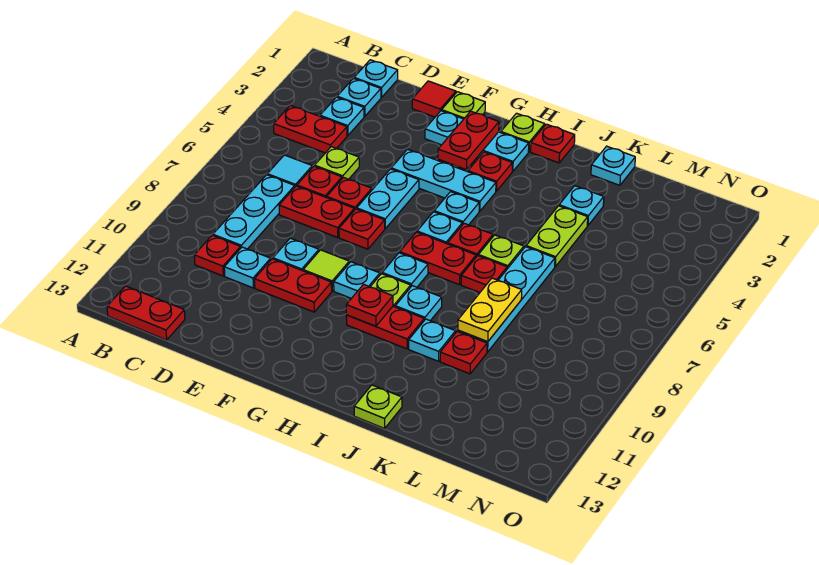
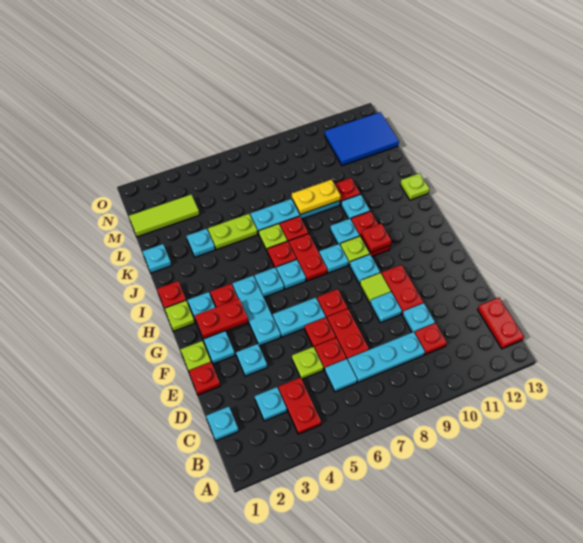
cyan 1x1 plate [337,78,381,116] -> cyan 1x1 plate moved to [236,344,267,376]
red 1x1 tile [412,81,456,117] -> red 1x1 plate [189,362,220,395]
none -> lime 1x3 tile [129,194,200,237]
none -> blue 2x3 tile [325,112,399,166]

